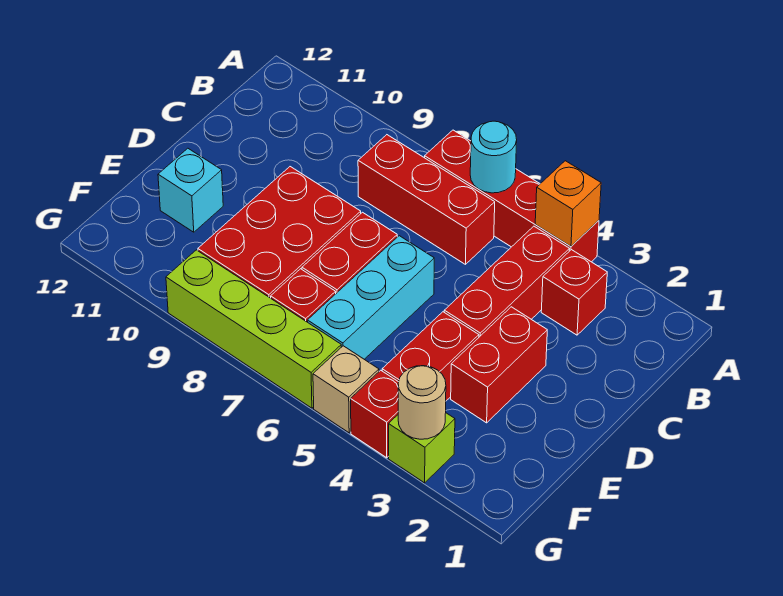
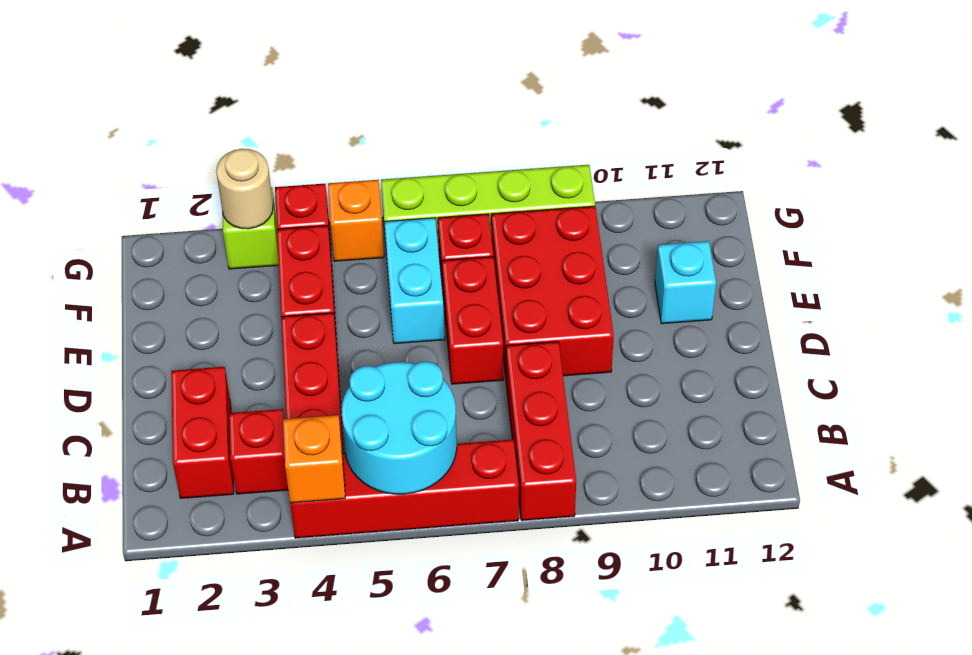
cyan 1x1 round brick [470,121,517,193] -> cyan 2x2 round brick [341,362,457,494]
red 1x3 brick [358,135,495,264] -> red 1x3 brick turned to [506,342,576,521]
red 1x2 brick [451,307,547,423] -> red 1x2 brick moved to [171,367,234,498]
cyan 1x3 brick [307,236,434,359] -> cyan 1x2 brick [384,218,445,344]
tan 1x1 brick [313,346,379,433] -> orange 1x1 brick [328,180,384,261]

